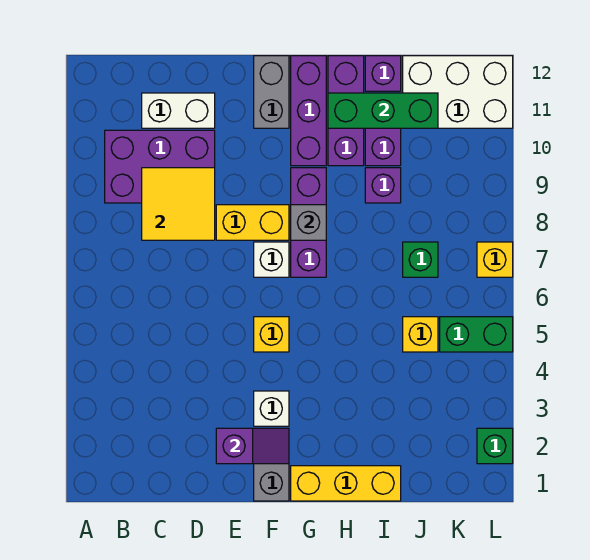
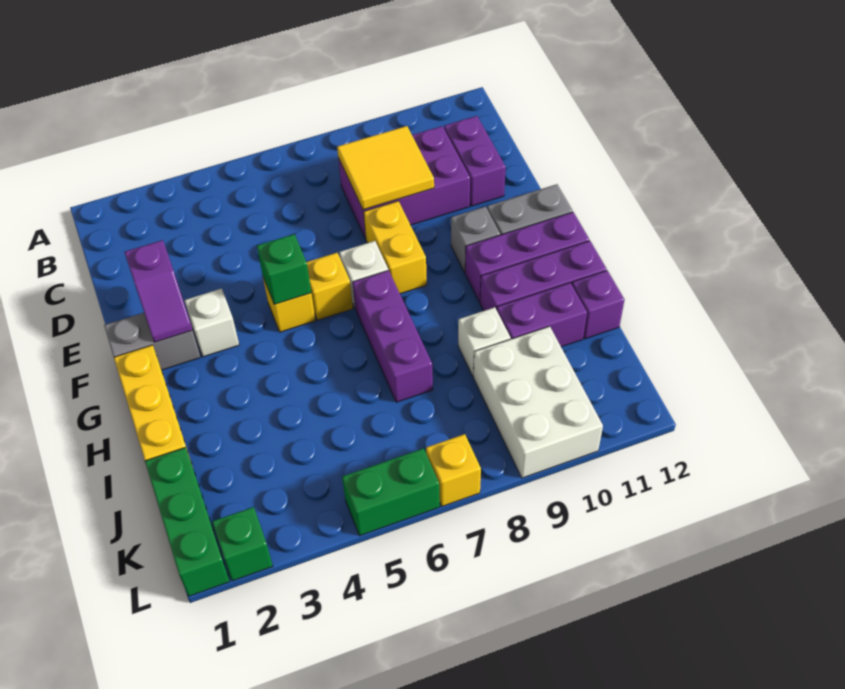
purple 2x3 brick [105,130,215,203] -> purple 2x3 brick turned to [338,126,470,239]
white 1x2 brick [142,93,215,128] -> purple 1x2 brick [444,116,506,206]
purple 1x3 brick [291,168,326,277] -> purple 1x3 brick turned to [353,270,433,402]
grey 1x1 brick [291,205,326,240] -> grey 1x1 brick moved to [451,206,500,273]
green 1x3 brick [328,93,438,128] -> green 1x3 brick moved to [145,447,230,596]
purple 1x1 brick [365,168,401,203] -> white 1x1 brick [458,307,511,376]
yellow 1x1 brick [403,317,438,352] -> yellow 1x1 brick moved to [307,253,353,320]
green 1x1 brick [403,242,438,277] -> green 1x1 brick moved to [257,234,311,305]
white 2x3 brick [403,56,513,128] -> white 2x3 brick moved to [474,326,603,478]
green 1x2 brick [440,317,513,352] -> green 1x2 brick turned to [342,448,440,536]

